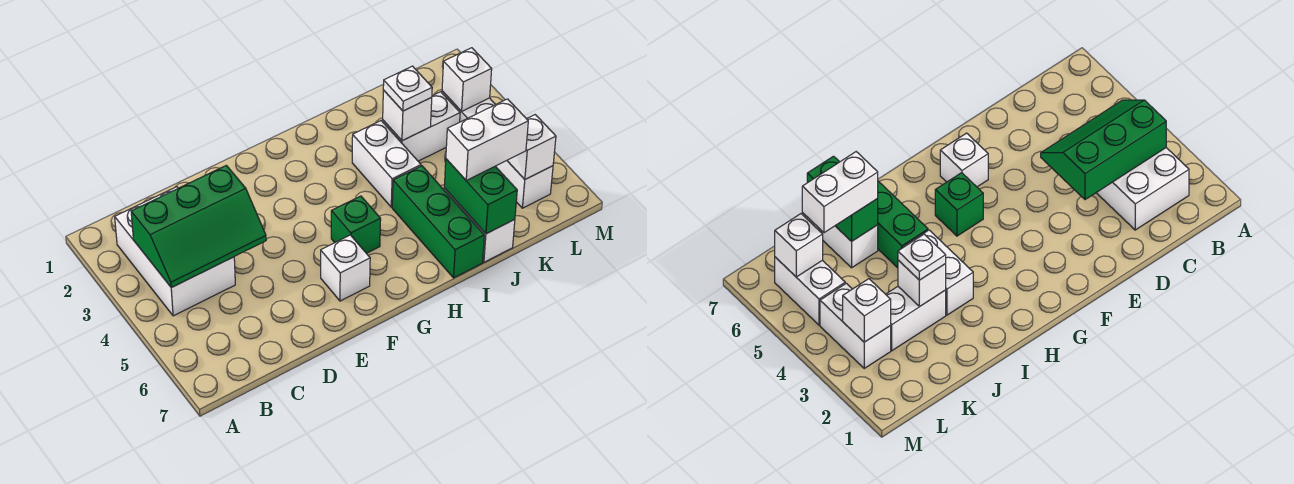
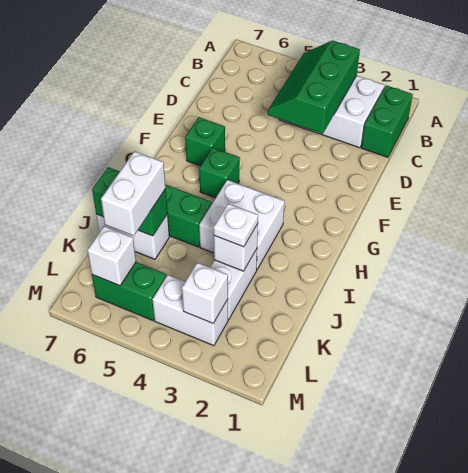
none -> green 1x2 brick [361,85,413,157]
white 1x1 brick [321,235,370,301] -> green 1x1 brick [185,117,225,166]
white 1x2 brick [352,121,421,207] -> white 2x2 brick [199,180,284,269]
white 1x2 brick [496,161,553,208] -> green 1x2 brick [92,262,166,321]

